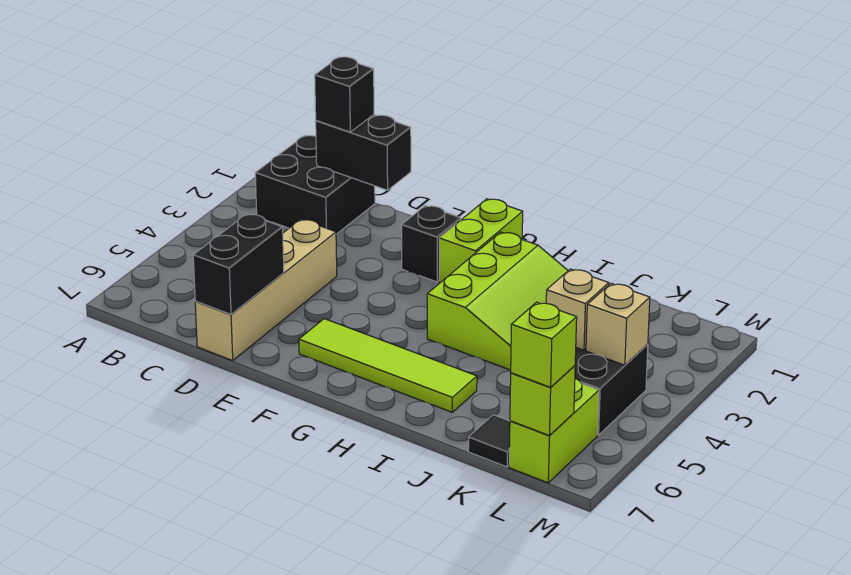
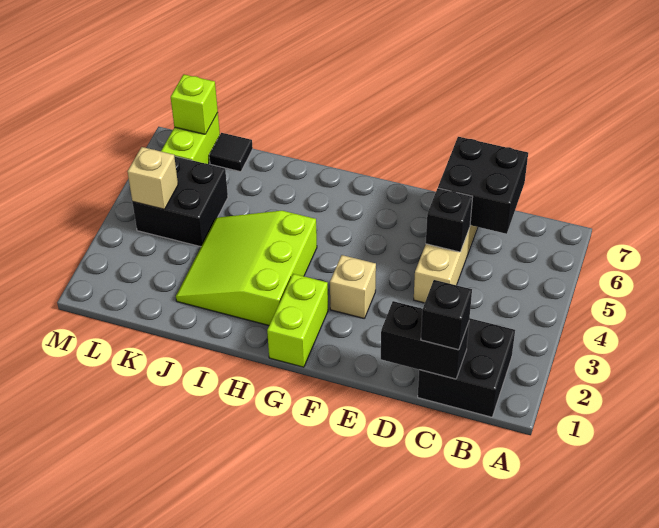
black 1x2 brick [193,214,284,314] -> black 2x2 brick [438,137,528,234]
black 1x1 brick [402,206,461,282] -> black 1x1 brick moved to [426,188,473,252]
lime 1x4 tile [299,319,477,412] -> none
tan 1x1 brick [546,269,609,350] -> tan 1x1 brick moved to [330,255,376,319]
lime 1x1 brick [511,302,577,387] -> none

